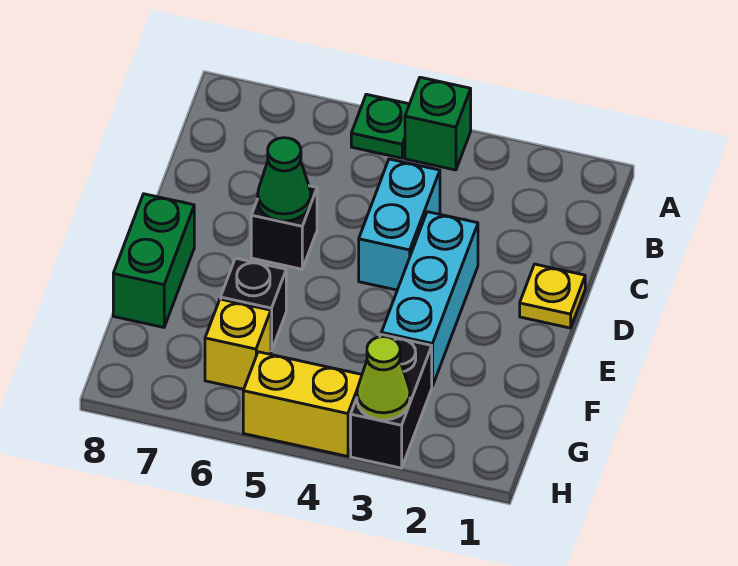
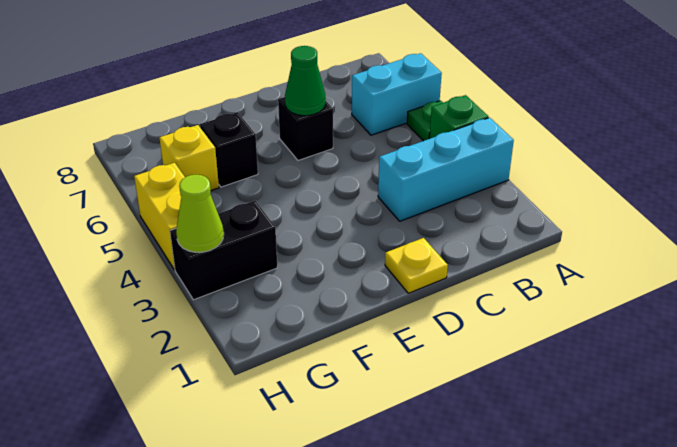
cyan 1x2 brick [359,159,440,290] -> cyan 1x2 brick moved to [352,53,442,135]
cyan 1x3 brick [381,212,478,386] -> cyan 1x3 brick moved to [378,118,514,221]
green 1x2 brick [113,194,194,327] -> none

